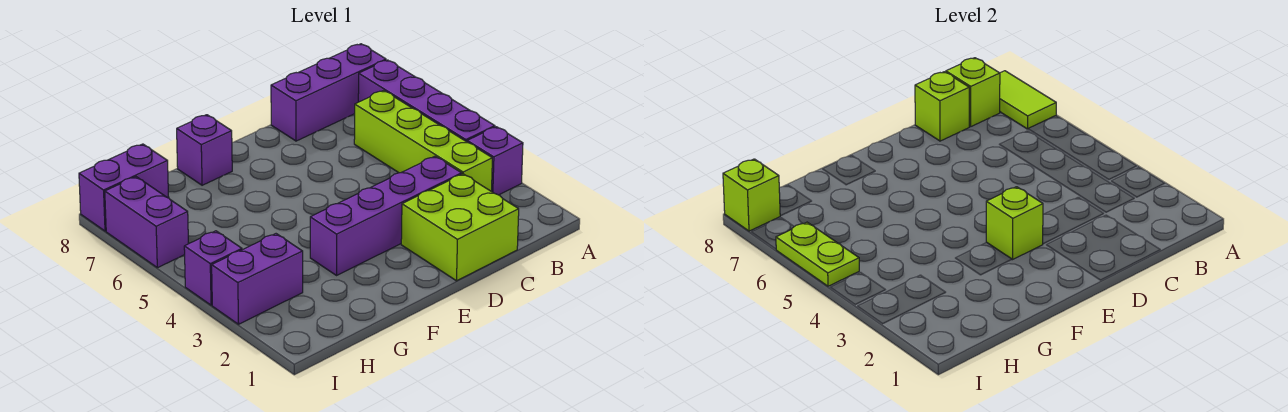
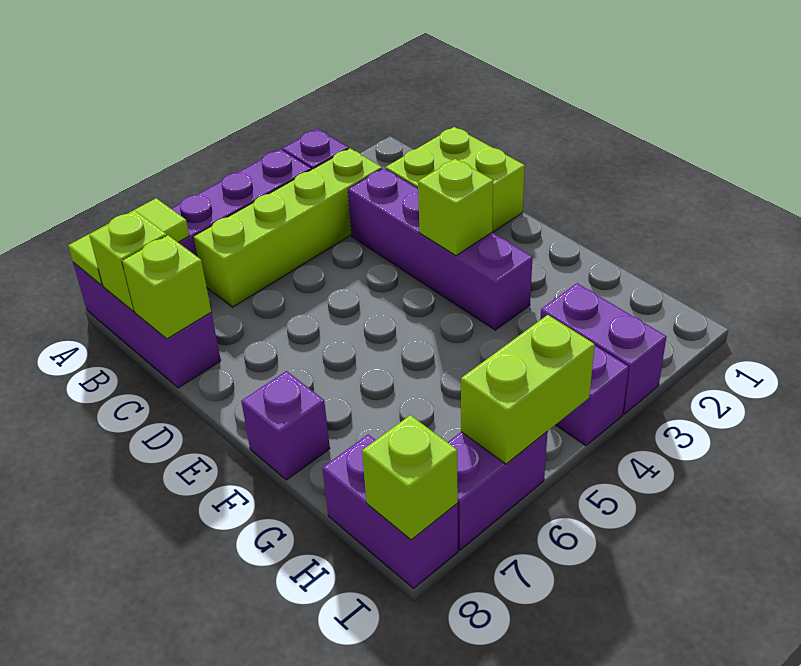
lime 1x2 plate [776,222,859,286] -> lime 1x2 brick [461,315,595,464]

